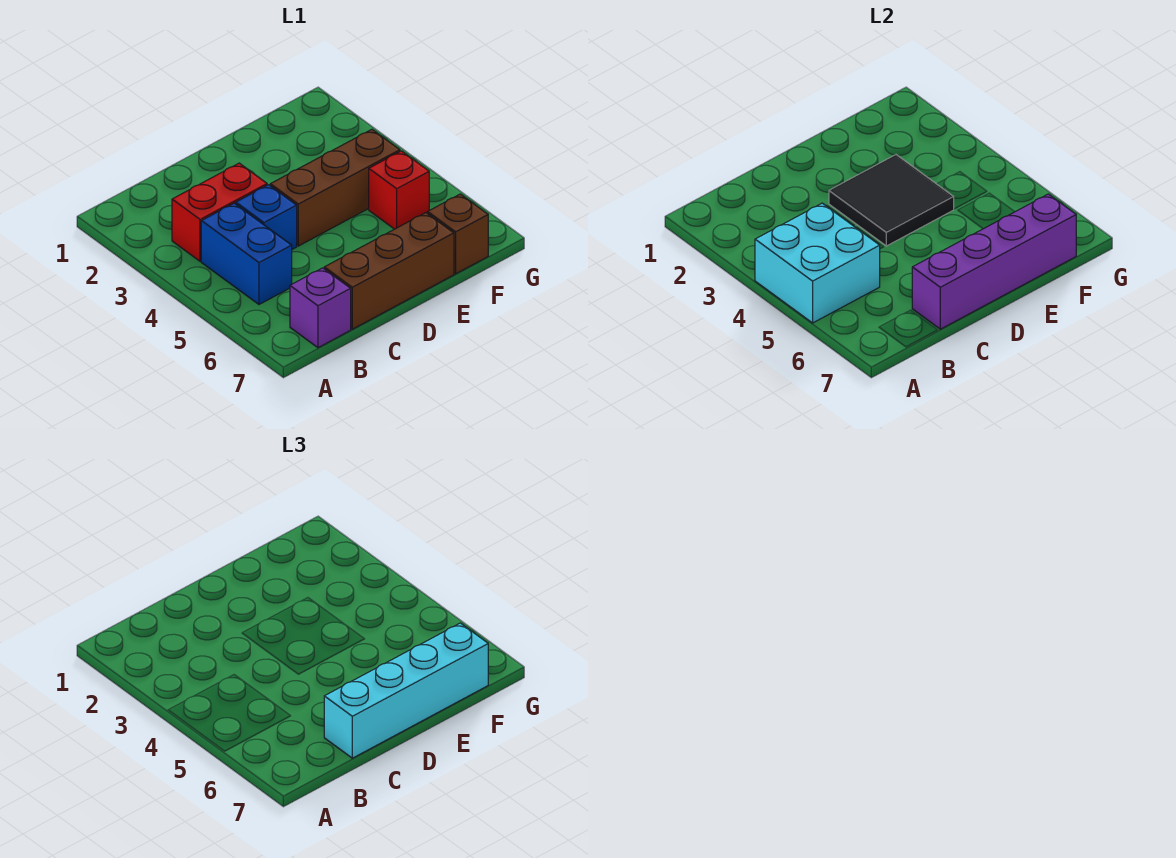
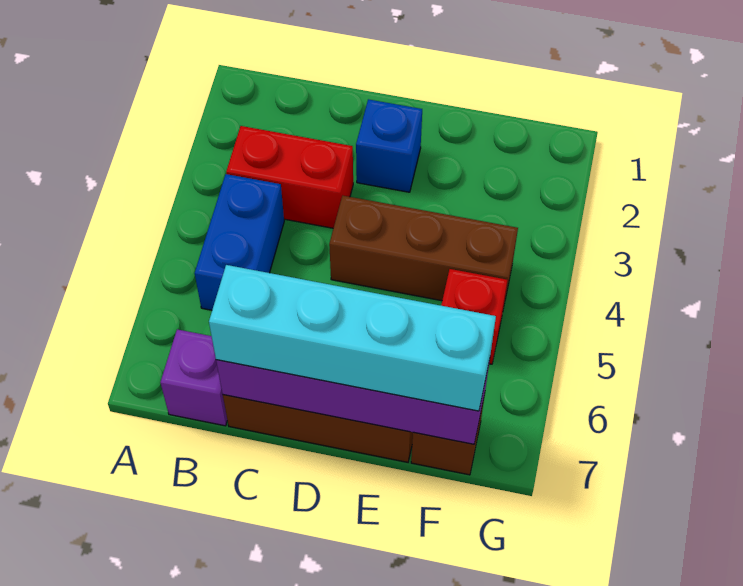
cyan 2x2 brick [755,203,880,323] -> none
blue 1x1 brick [236,185,297,249] -> blue 1x1 brick moved to [356,99,422,192]
black 2x2 tile [829,155,954,246] -> none

